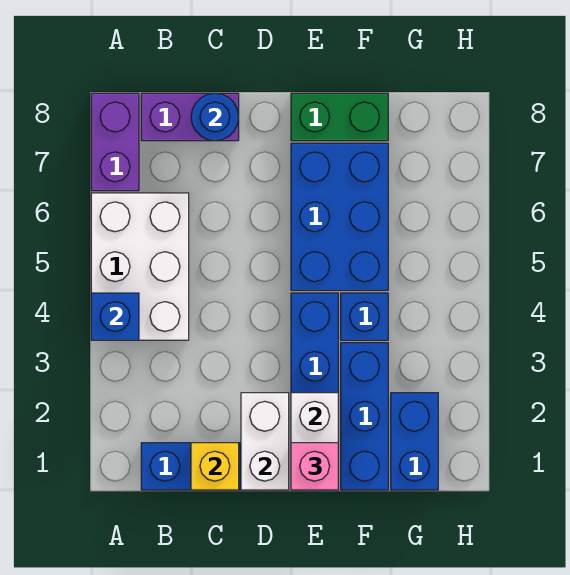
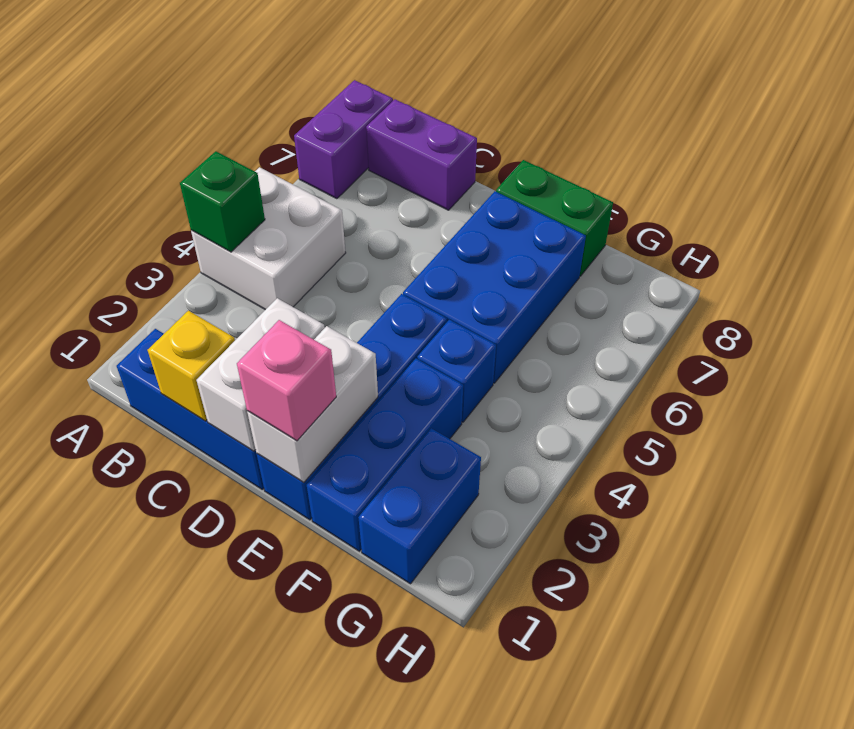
white 2x3 brick [91,193,189,340] -> white 2x2 brick [191,167,346,310]
blue 1x1 brick [91,293,139,340] -> green 1x1 brick [180,151,265,252]
blue 1x1 round brick [191,93,239,141] -> none

